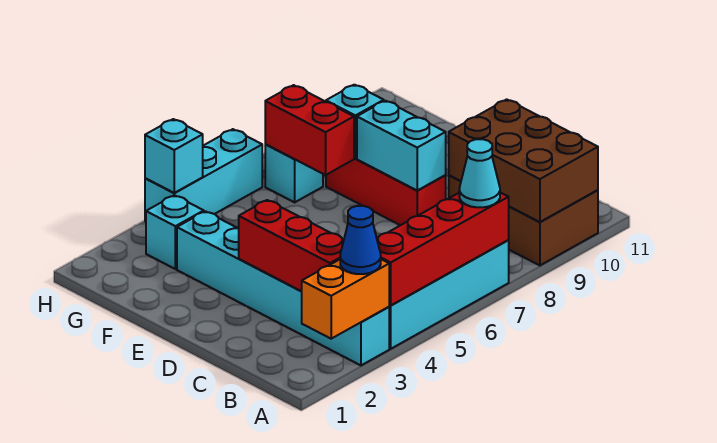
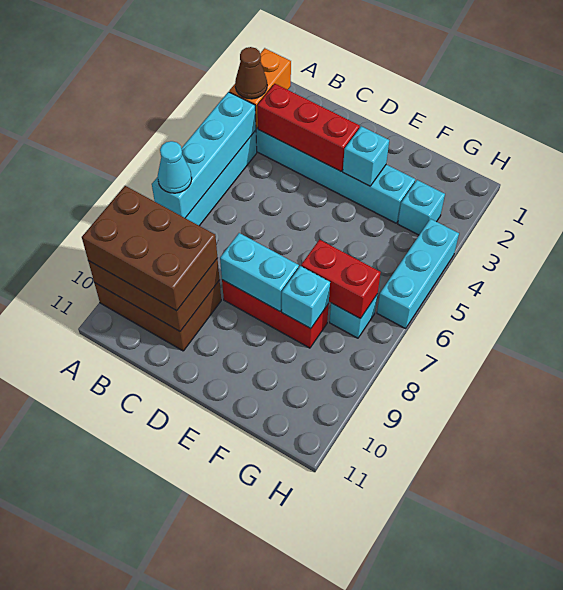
blue 1x1 cone [340,206,381,274] -> brown 1x1 cone [235,47,267,99]
red 1x4 brick [377,193,509,305] -> cyan 1x4 brick [152,92,256,218]
none -> brown 2x3 brick [82,186,217,311]
cyan 1x1 brick [145,119,203,193] -> cyan 1x1 brick moved to [343,126,389,186]

